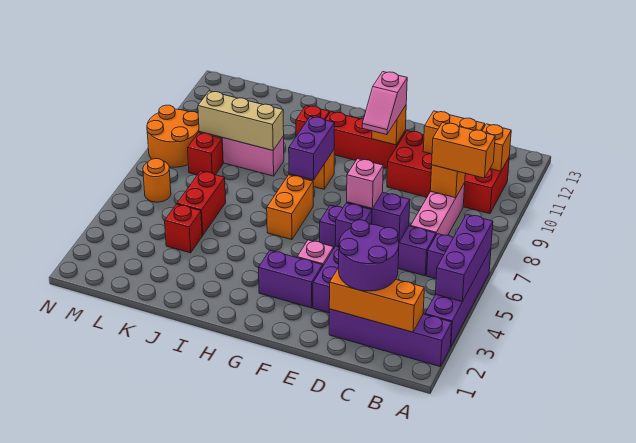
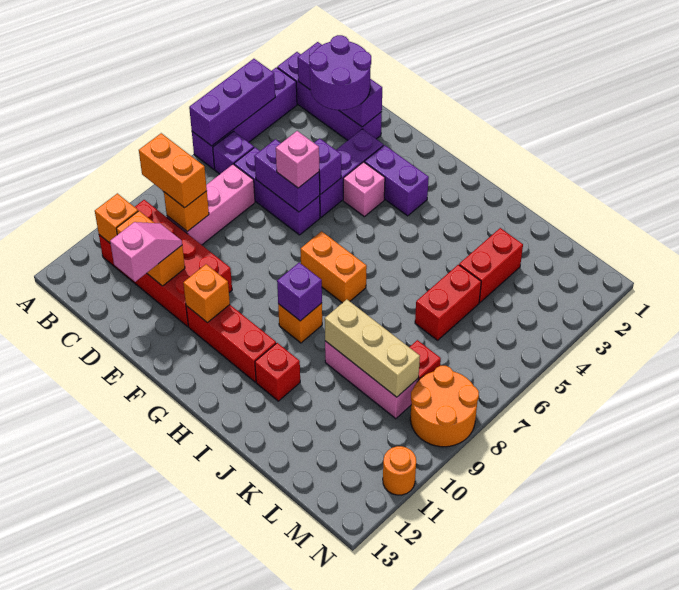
orange 1x3 brick [329,268,424,332] -> purple 1x3 brick [298,42,382,127]
purple 1x4 brick [320,205,436,276] -> purple 1x3 brick [234,147,320,235]
pink 1x2 slope [362,72,407,135] -> pink 1x2 slope moved to [110,222,182,282]
orange 1x2 brick [267,175,313,240] -> orange 1x2 brick turned to [301,231,367,303]
purple 1x2 brick [289,117,335,180] -> purple 1x1 brick [277,263,322,321]
red 1x1 brick [165,204,203,253] -> red 1x2 brick [459,228,523,303]
orange 1x1 round brick [143,159,171,202] -> orange 1x1 round brick moved to [383,446,416,495]

